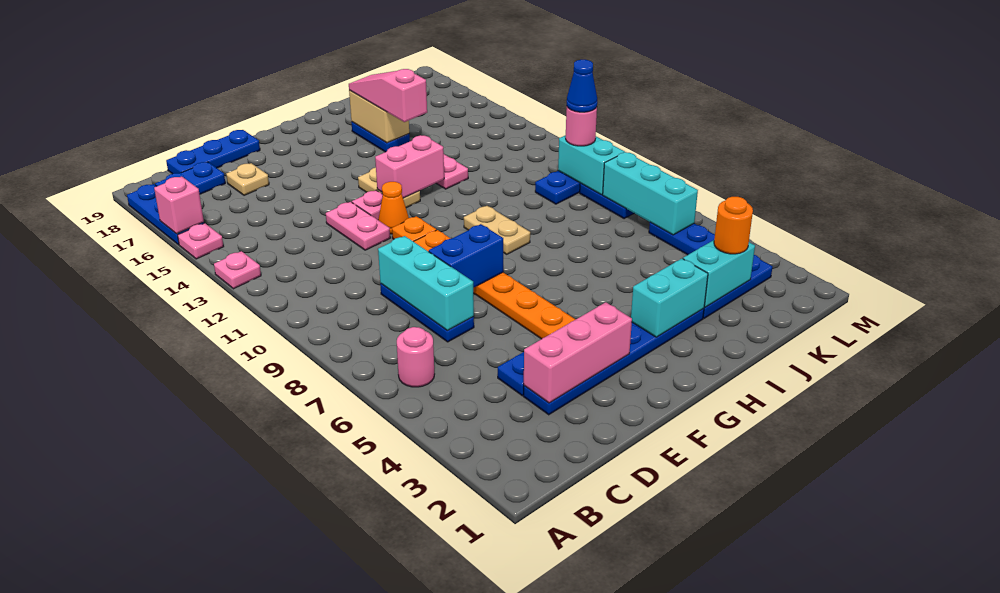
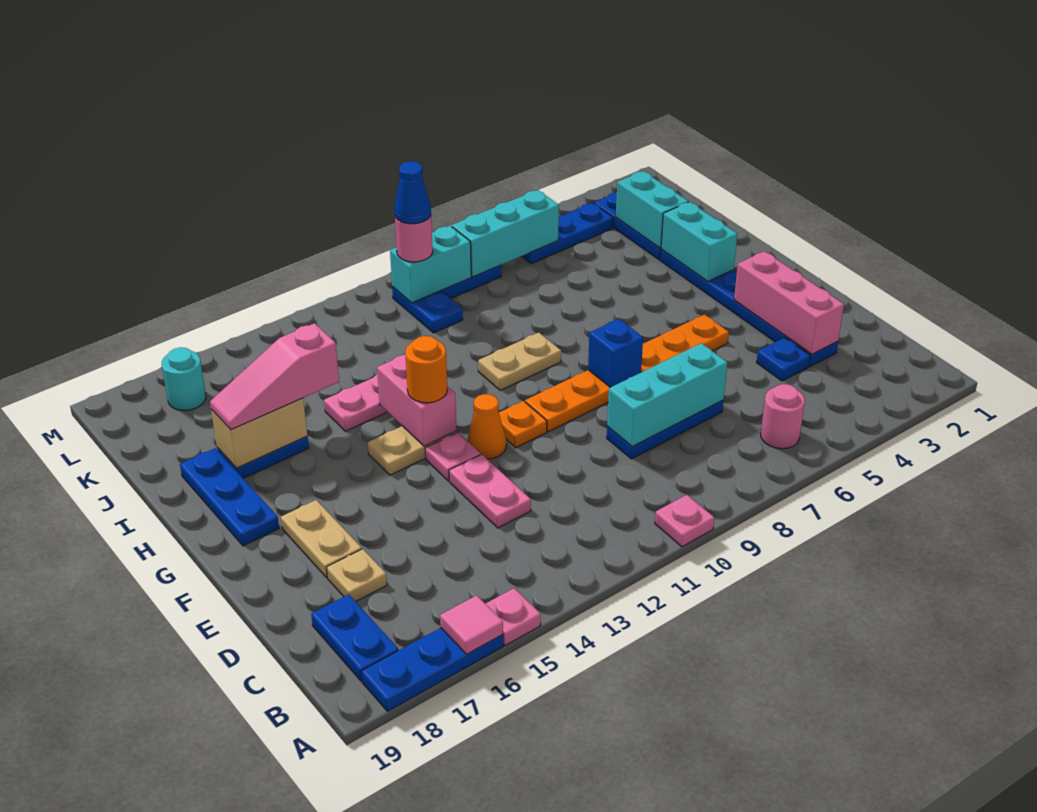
pink 1x1 plate [214,251,261,289] -> pink 1x1 plate moved to [655,495,714,547]
pink 1x1 brick [154,176,204,234] -> pink 1x1 tile [440,595,503,654]
blue 1x3 plate [166,130,260,174] -> blue 1x3 plate moved to [180,448,279,546]
blue 1x2 brick [429,224,503,288] -> blue 1x1 brick [588,319,643,388]
pink 1x2 plate [326,202,390,250] -> pink 1x2 plate turned to [449,454,531,528]
none -> tan 1x2 plate [281,500,362,578]
orange 1x1 round brick [714,197,753,254] -> orange 1x1 round brick moved to [405,336,447,403]
none -> cyan 1x1 round brick [162,347,206,411]

